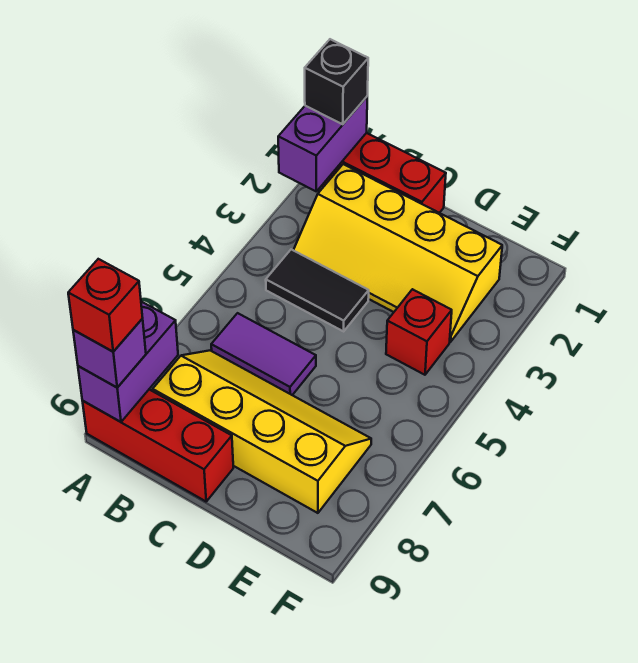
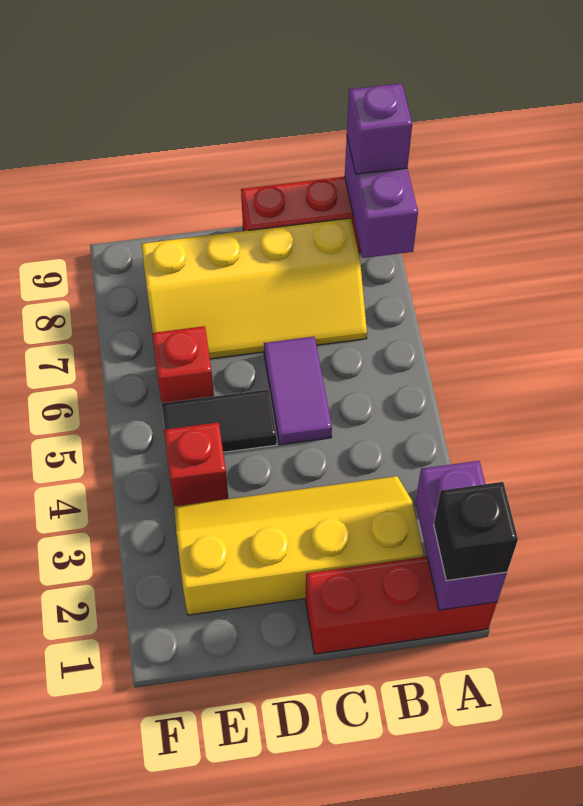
red 1x1 brick [68,259,143,352] -> red 1x1 brick moved to [152,326,214,403]
black 1x2 tile [266,249,369,331] -> black 1x2 tile moved to [162,389,277,452]
purple 1x2 tile [211,313,316,395] -> purple 1x2 tile turned to [264,337,332,445]

